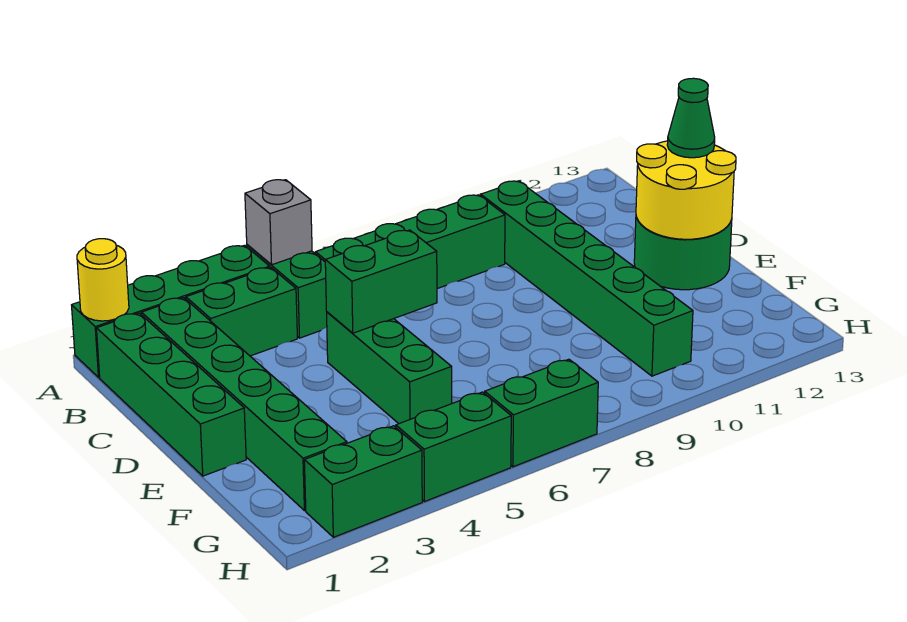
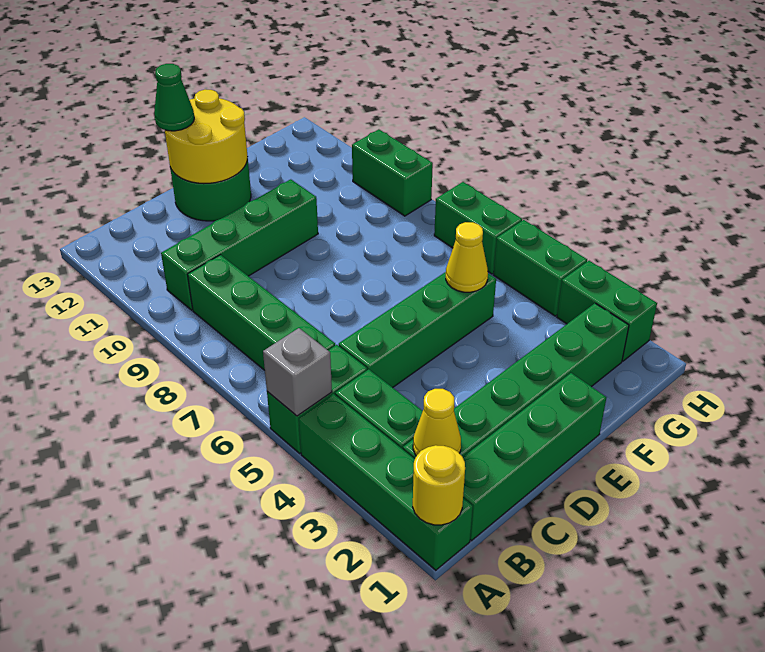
none -> yellow 1x1 cone [413,389,461,456]
green 1x6 brick [481,181,693,376] -> green 1x4 brick [161,179,318,310]
green 1x3 brick [327,312,452,424] -> green 1x4 brick [339,272,496,388]
green 1x2 brick [325,230,437,333] -> green 1x2 brick moved to [352,129,433,216]
none -> yellow 1x1 cone [446,222,488,292]

